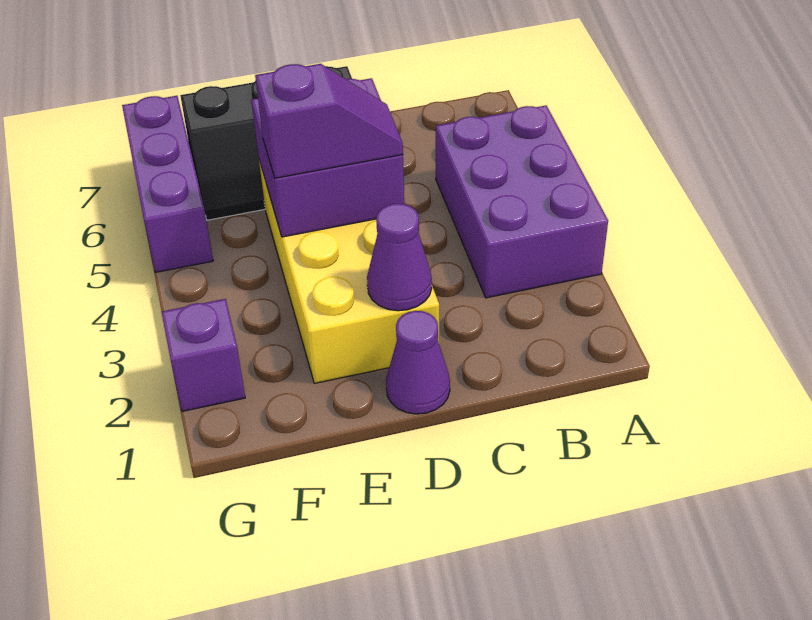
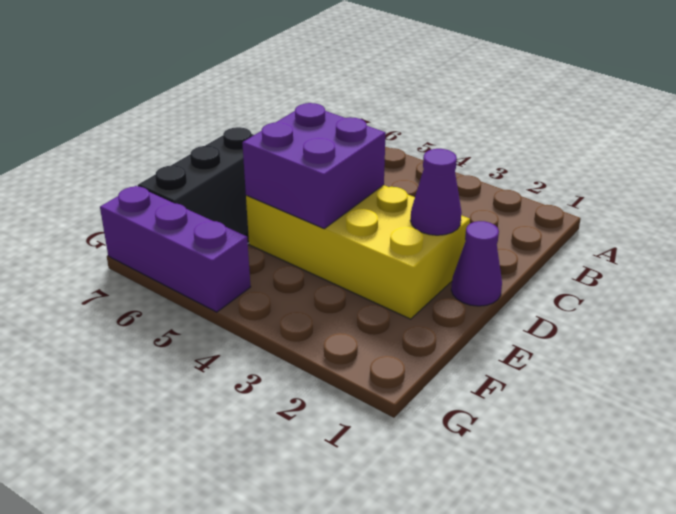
purple 2x3 brick [436,105,608,298] -> none
purple 1x2 slope [255,64,403,178] -> none
purple 1x1 brick [161,299,245,411] -> none

